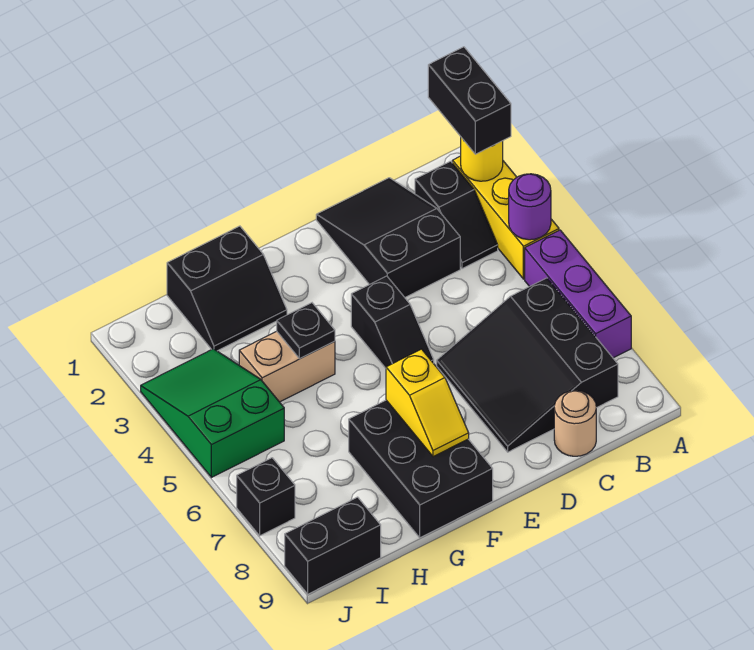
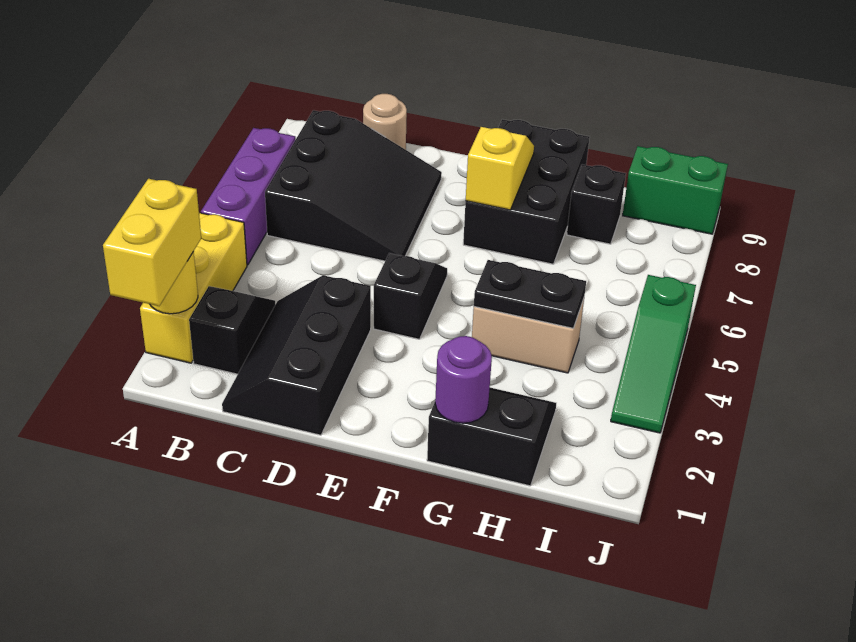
black 1x2 brick [428,47,511,154] -> yellow 1x2 brick [103,179,201,306]
purple 1x1 round brick [509,174,551,240] -> purple 1x1 round brick moved to [435,336,492,423]
black 2x3 slope [316,178,460,297] -> black 2x3 slope turned to [222,275,371,435]
black 1x1 plate [277,303,335,359] -> black 1x2 plate [474,260,586,328]
green 2x3 slope [141,349,284,478] -> green 1x3 slope [611,275,696,433]
black 1x2 brick [285,497,381,594] -> green 1x2 brick [623,146,728,234]
black 1x1 brick [237,458,295,536] -> black 1x1 brick moved to [567,164,626,244]

